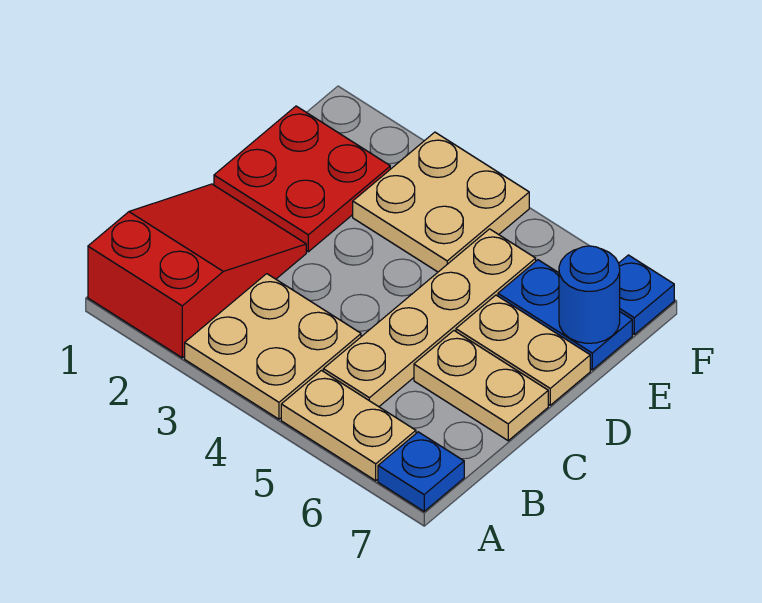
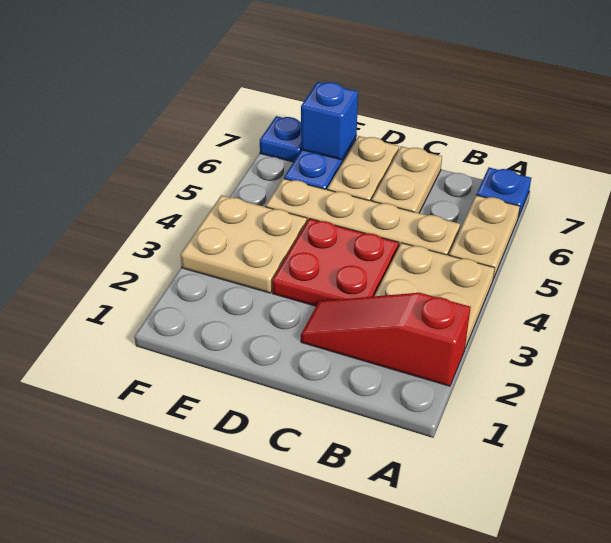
red 2x3 slope [88,184,306,358] -> red 1x3 slope [301,293,471,386]
red 2x2 plate [214,106,390,252] -> red 2x2 plate moved to [272,219,399,306]
blue 1x1 round brick [559,246,620,343] -> blue 1x1 brick [301,82,358,160]

